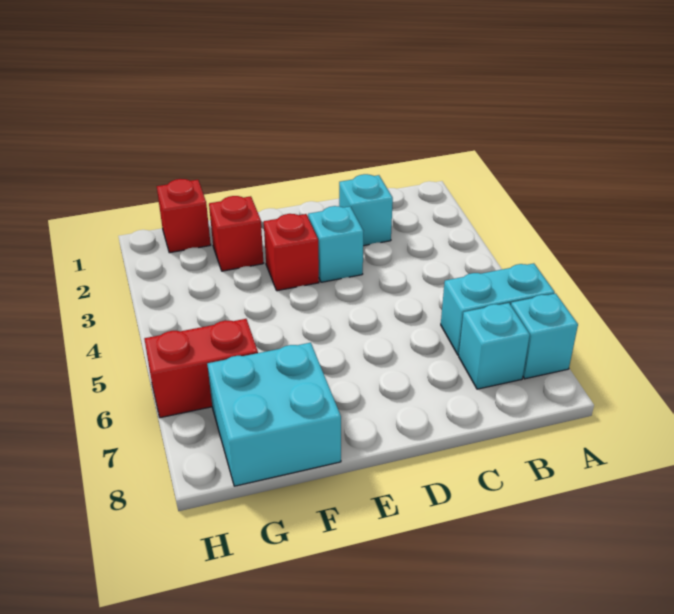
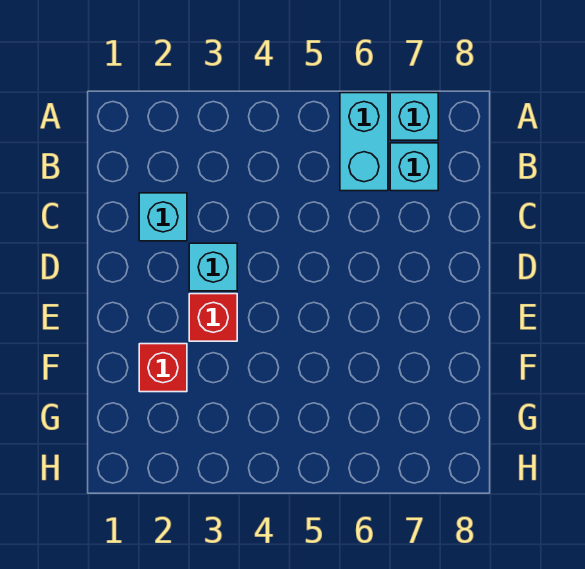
cyan 2x2 brick [207,343,341,486] -> none
red 1x1 brick [157,179,211,253] -> none
red 1x2 brick [144,319,258,418] -> none

